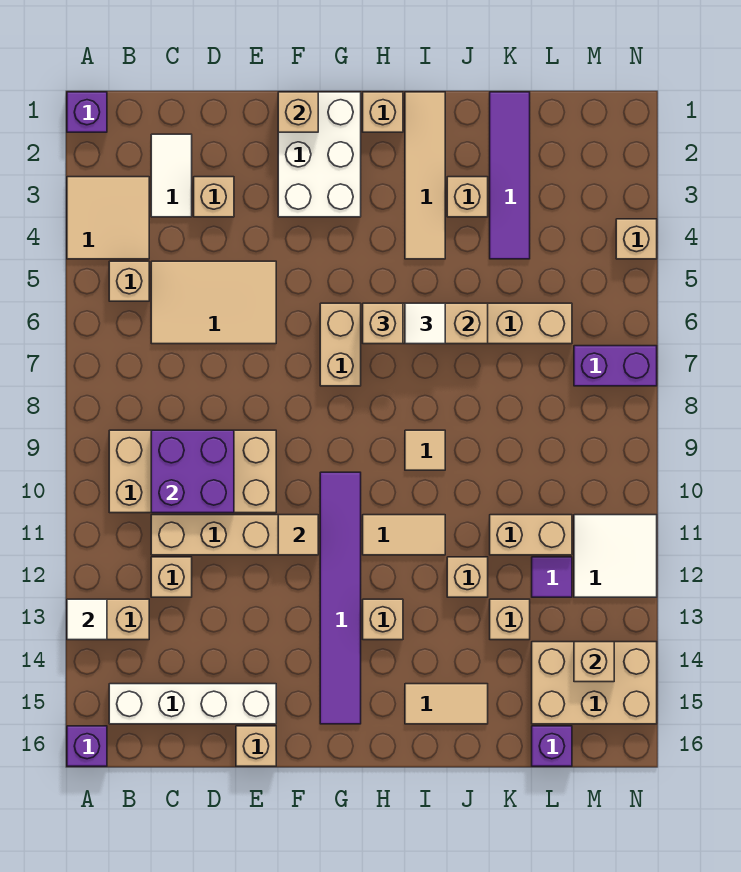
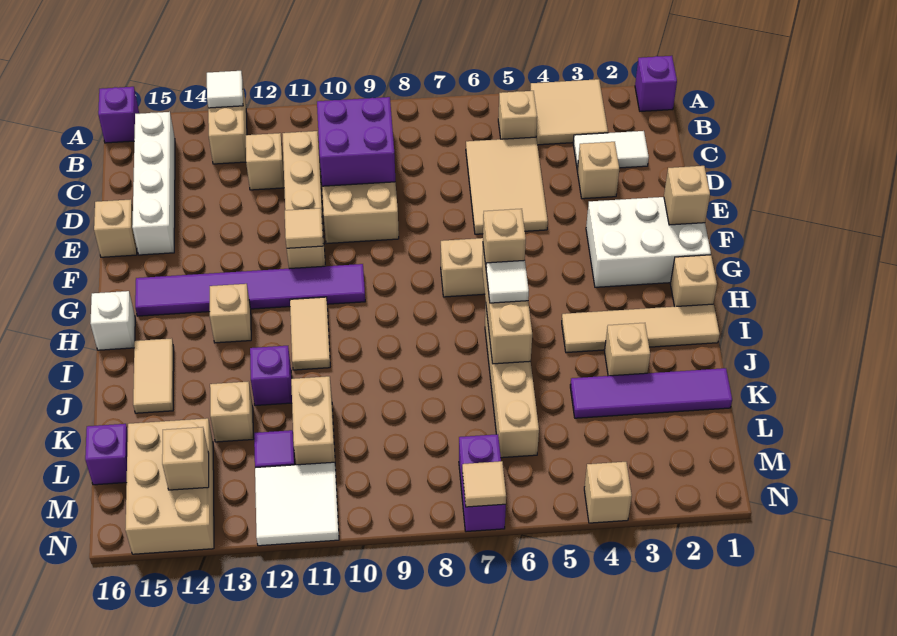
none -> white 1x1 brick [90,291,135,350]
tan 1x1 tile [405,430,445,470] -> tan 1x1 tile moved to [462,461,506,507]
tan 1x1 brick [447,557,488,597] -> purple 1x1 brick [250,346,292,406]

